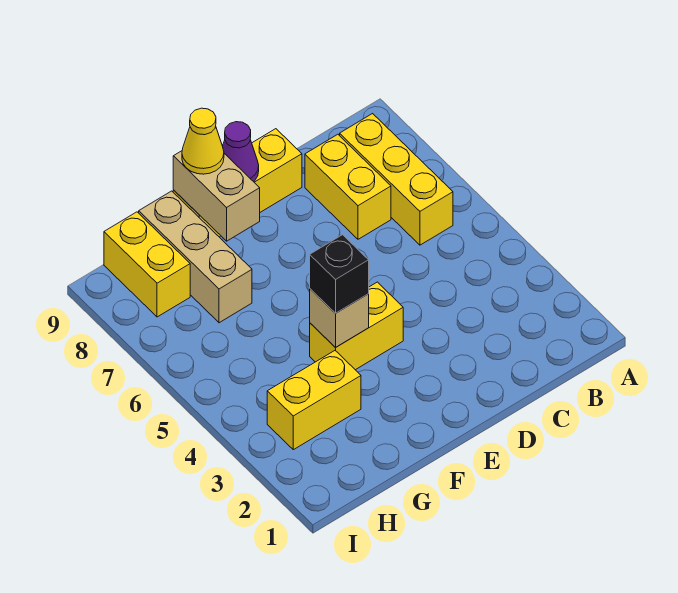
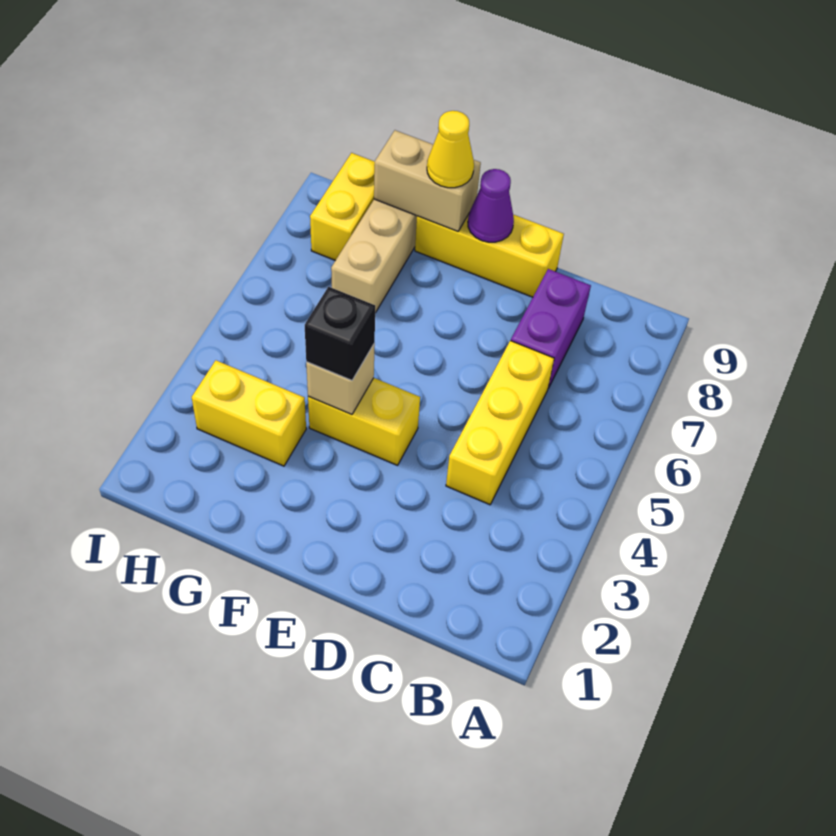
yellow 1x3 brick [340,114,453,245] -> yellow 1x3 brick moved to [446,341,554,505]
yellow 1x2 brick [305,134,391,239] -> purple 1x2 brick [511,269,591,388]
tan 1x2 brick [173,151,260,241] -> tan 1x2 brick turned to [374,130,481,231]

